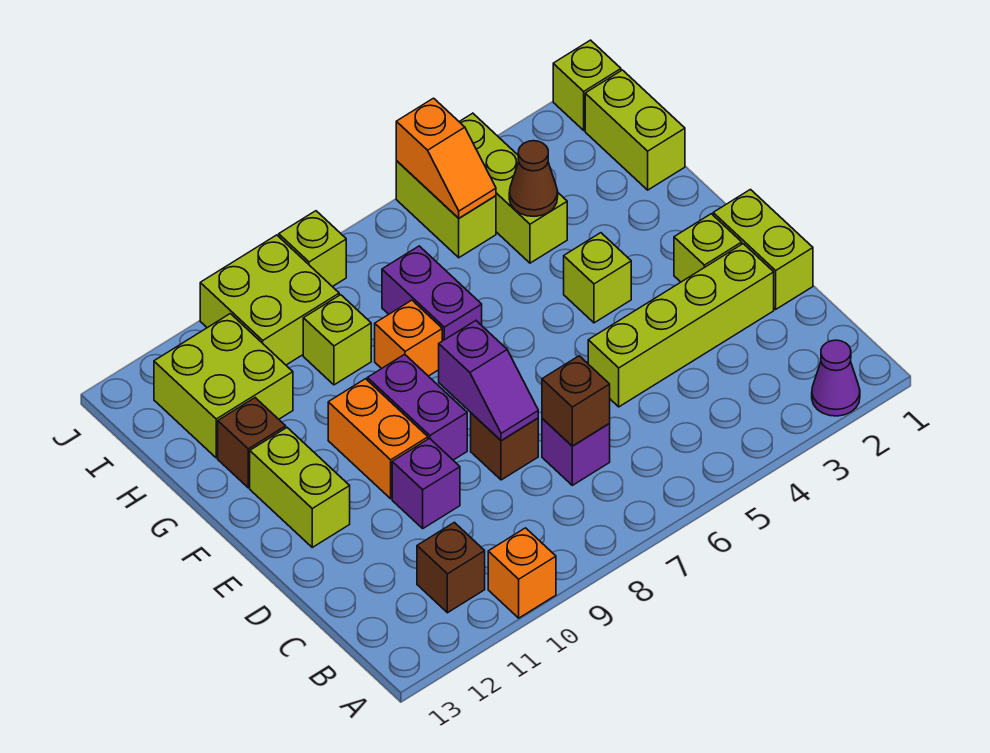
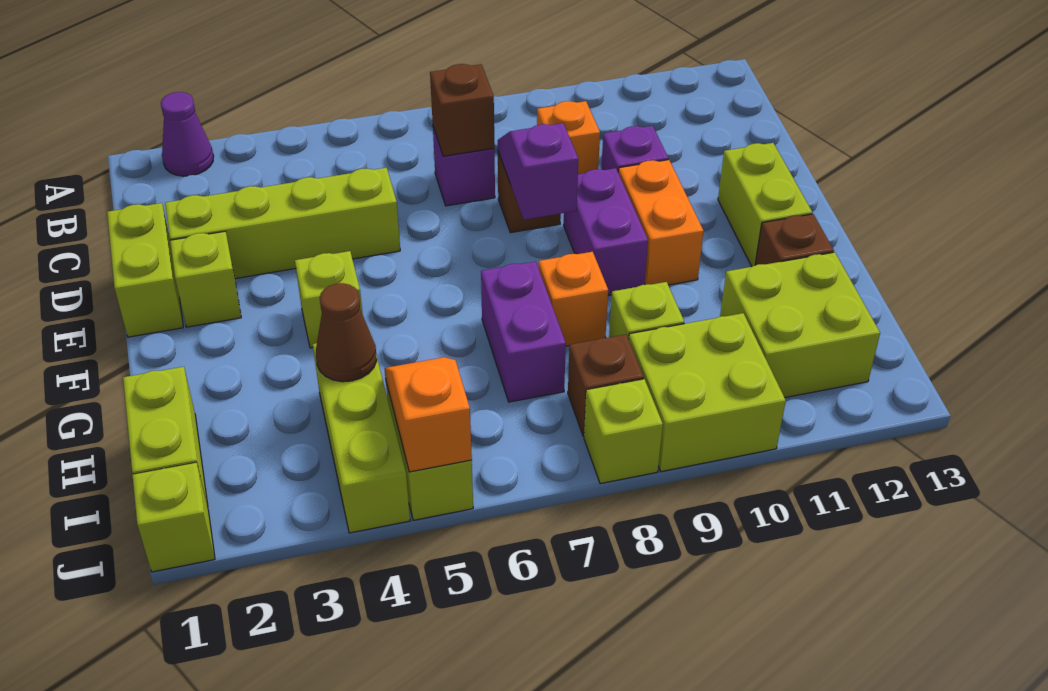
orange 1x1 brick [488,528,556,618] -> orange 1x1 brick moved to [537,101,600,174]
brown 1x1 brick [417,522,485,613] -> brown 1x1 brick moved to [568,334,644,436]

